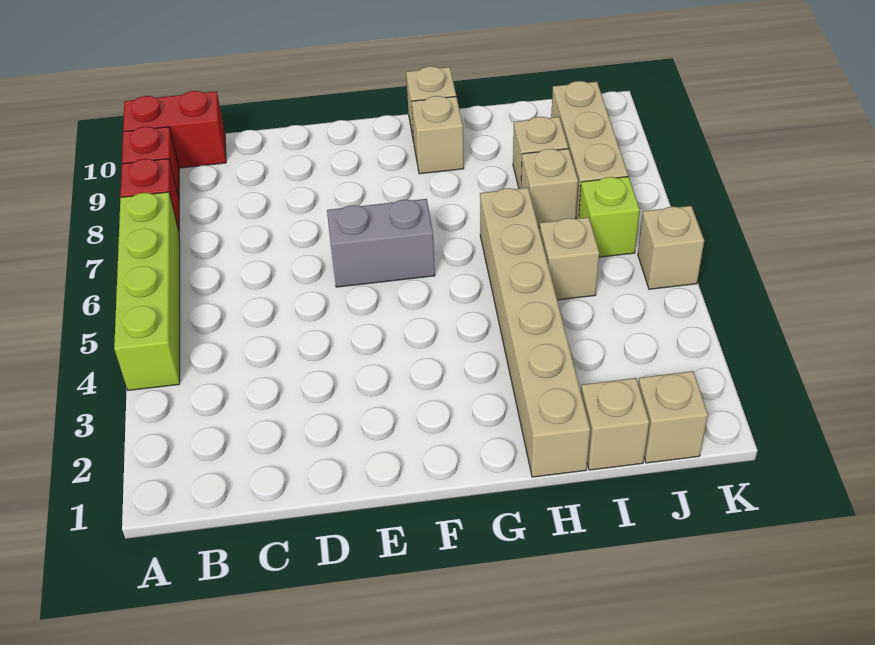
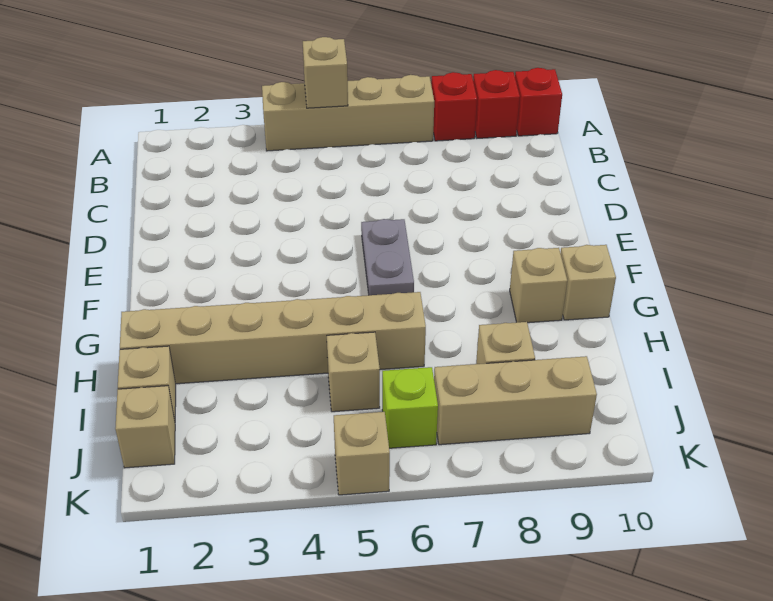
lime 1x4 brick [114,192,180,390] -> tan 1x4 brick [262,75,434,151]
red 1x2 brick [123,91,226,168] -> red 1x1 brick [515,68,562,136]
grey 1x2 brick [327,199,435,287] -> grey 1x2 plate [361,219,414,295]
tan 1x1 brick [521,149,578,228] -> tan 1x1 brick moved to [303,37,348,108]

